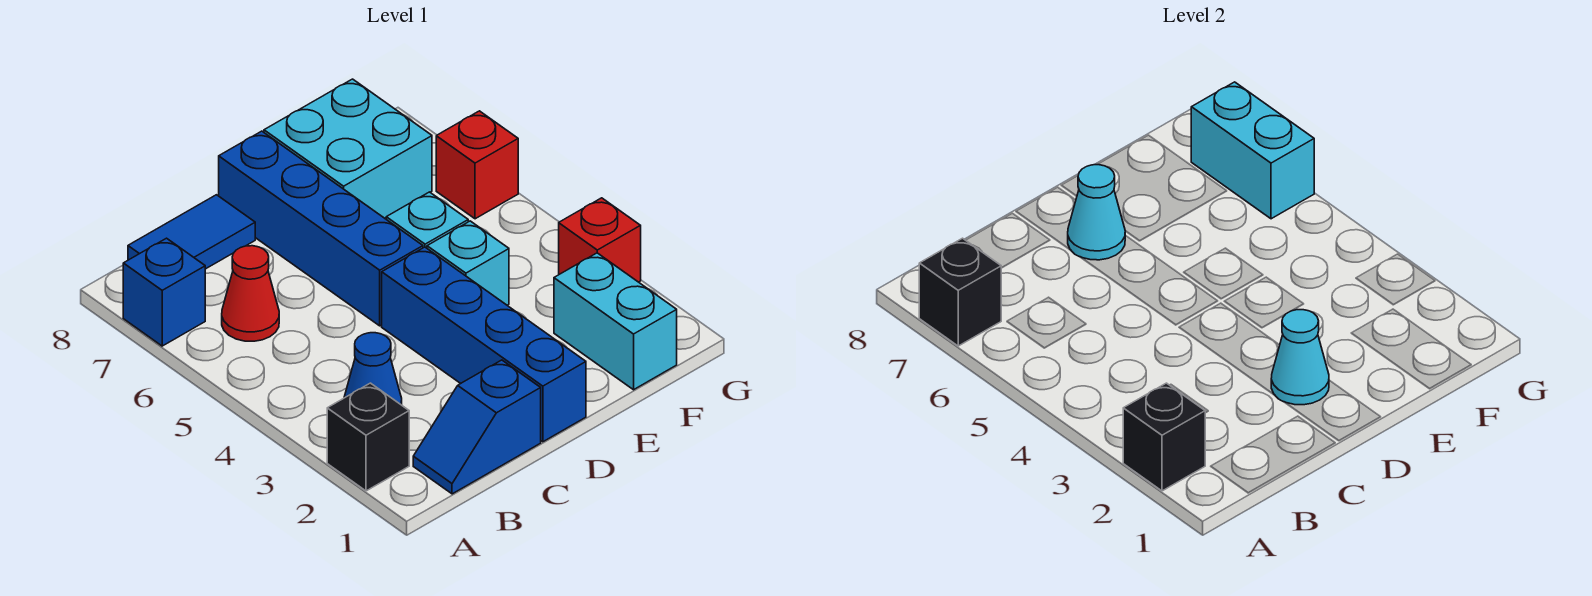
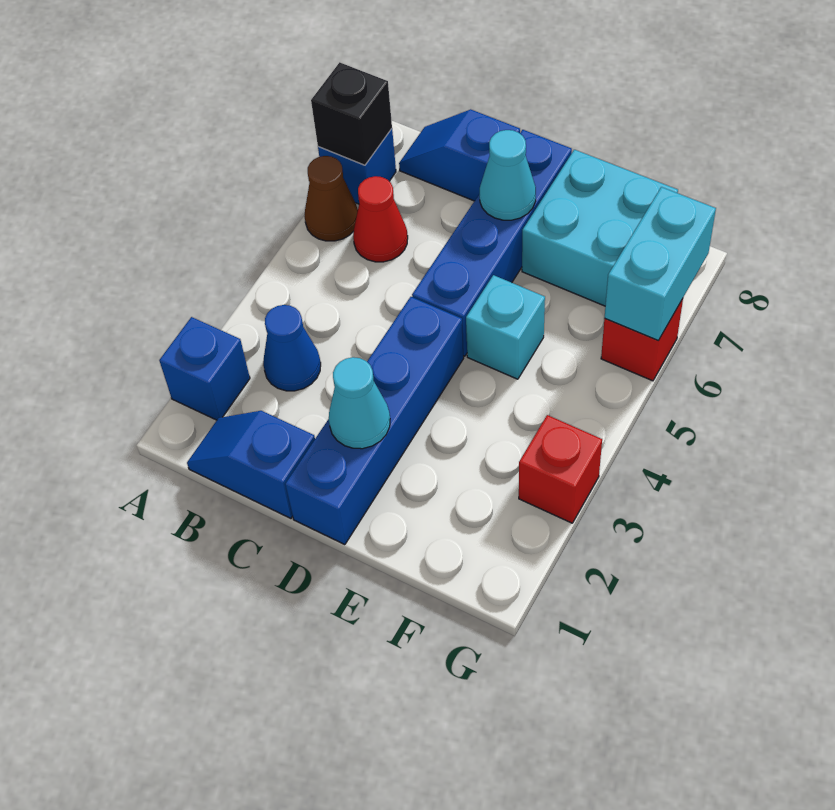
black 1x1 brick [327,383,409,491] -> blue 1x1 brick [159,317,250,420]
black 1x1 brick [1123,383,1205,491] -> none
none -> brown 1x1 cone [304,156,358,241]
blue 1x2 tile [128,195,255,269] -> blue 1x2 slope [399,110,520,201]
cyan 1x1 brick [427,221,509,305] -> none
cyan 1x2 brick [554,253,677,390] -> none

